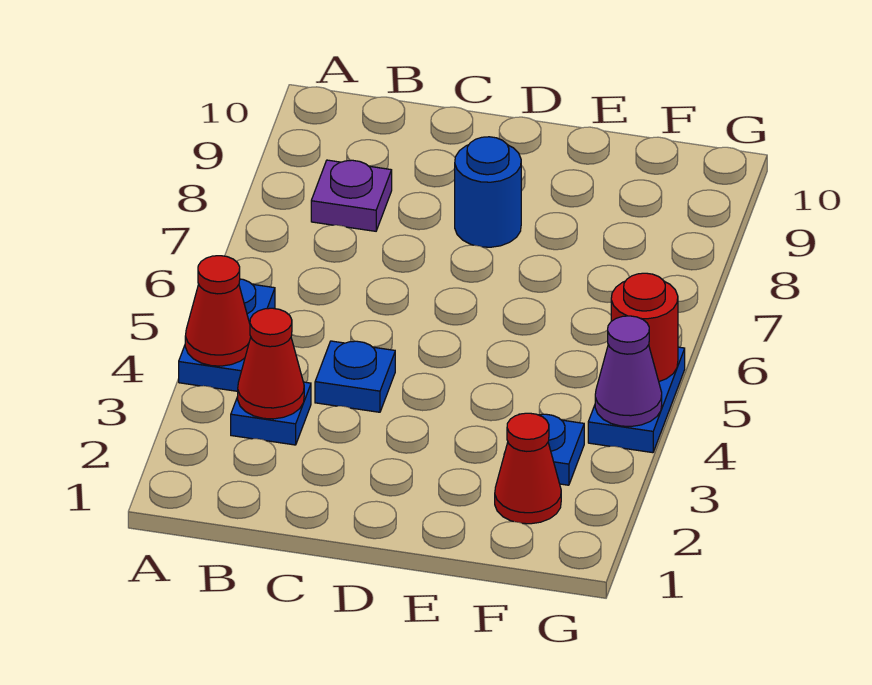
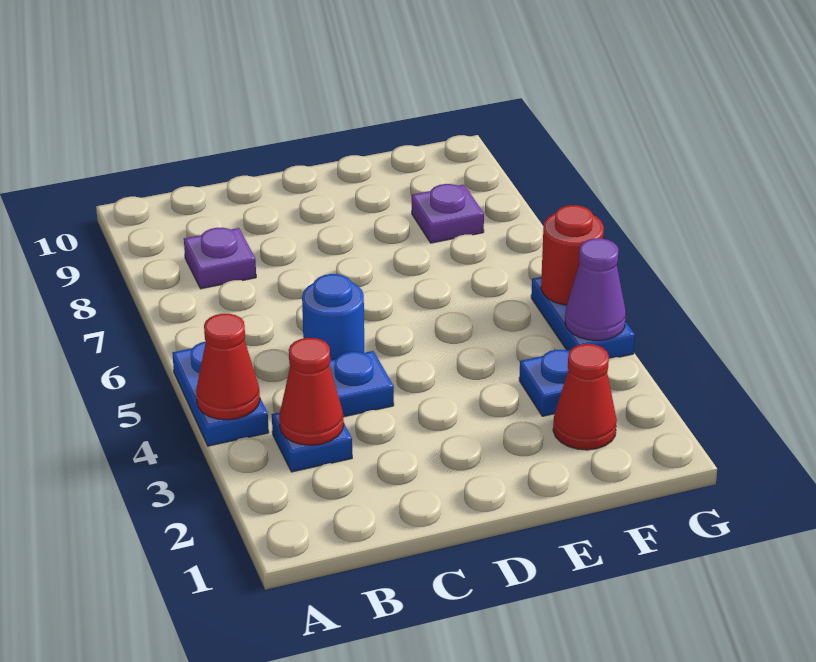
blue 1x1 round brick [455,137,521,247] -> blue 1x1 round brick moved to [302,274,364,360]
none -> purple 1x1 plate [412,184,484,243]

